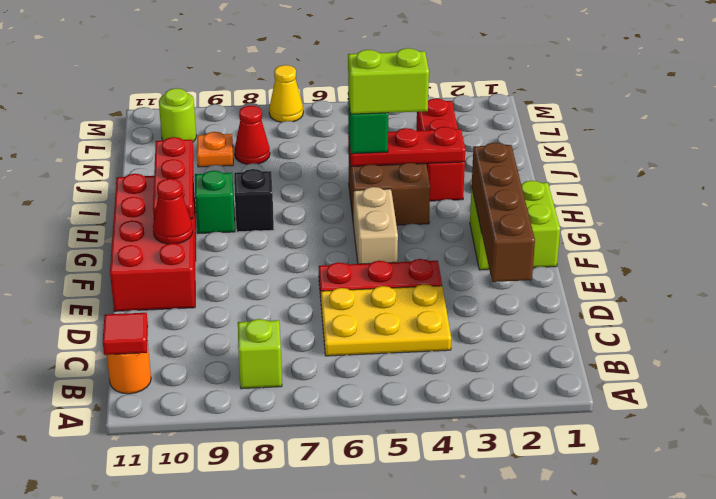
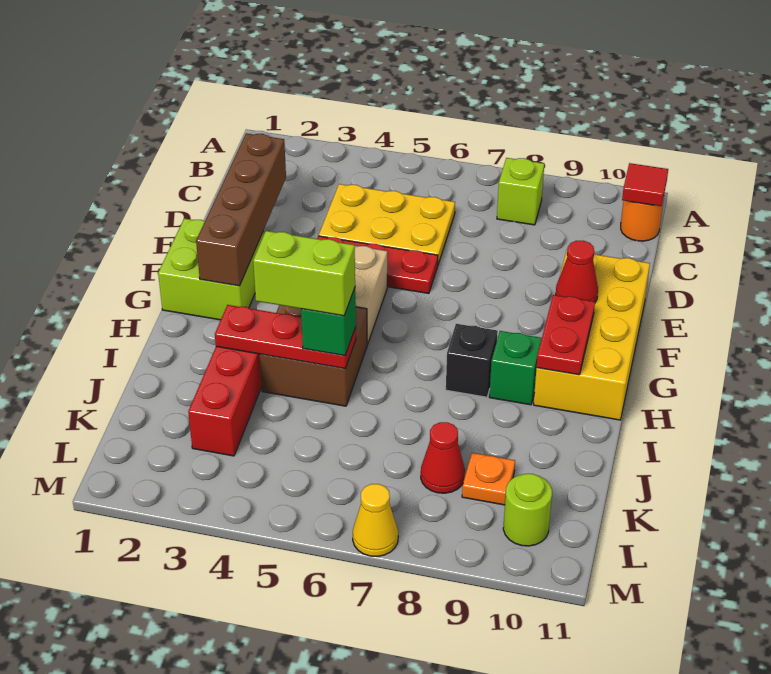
red 2x4 brick [110,174,196,311] -> yellow 2x4 brick [534,250,650,420]
red 1x3 plate [153,137,193,219] -> red 1x2 plate [537,295,595,375]

